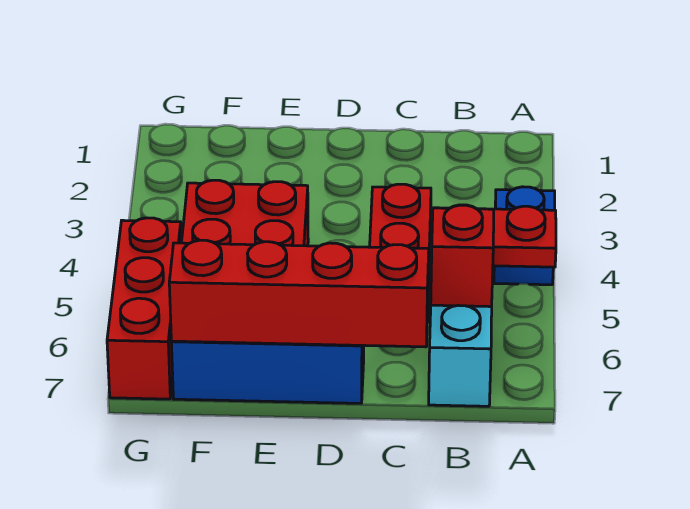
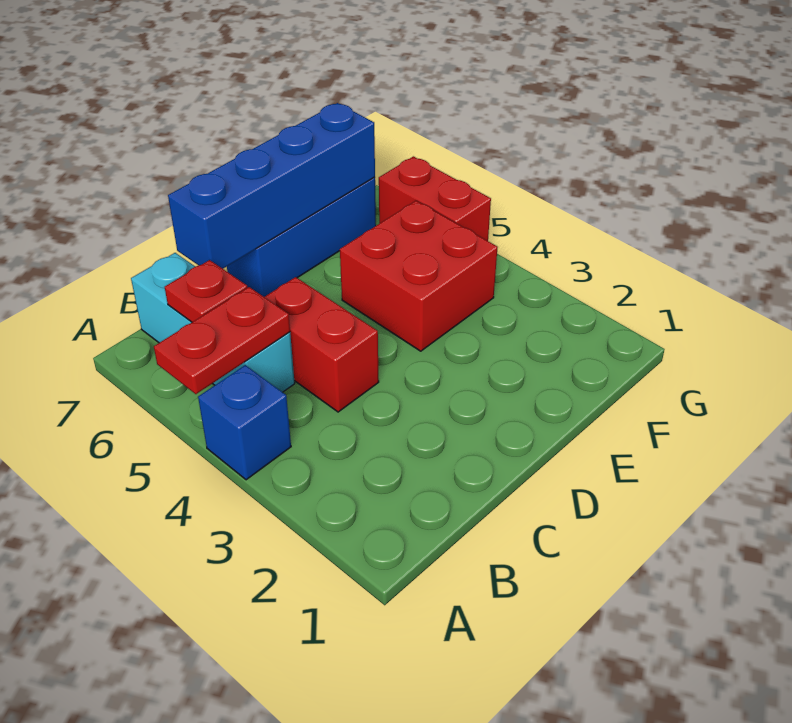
red 1x1 brick [431,205,494,307] -> red 1x1 plate [165,260,247,322]
red 1x4 brick [169,240,429,347] -> blue 1x4 brick [168,103,375,269]
red 1x3 brick [107,218,181,399] -> red 1x2 brick [379,156,491,241]

